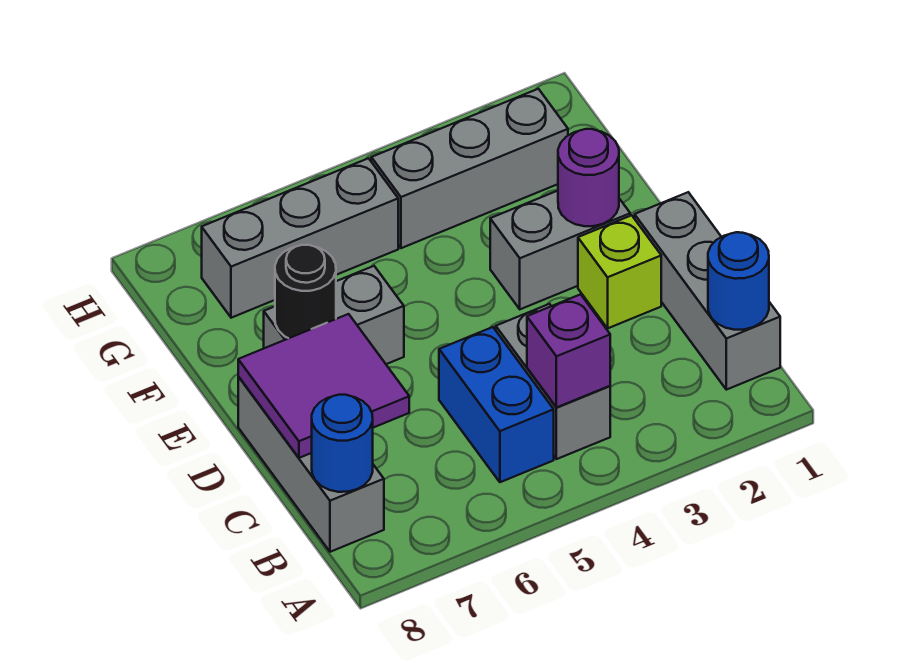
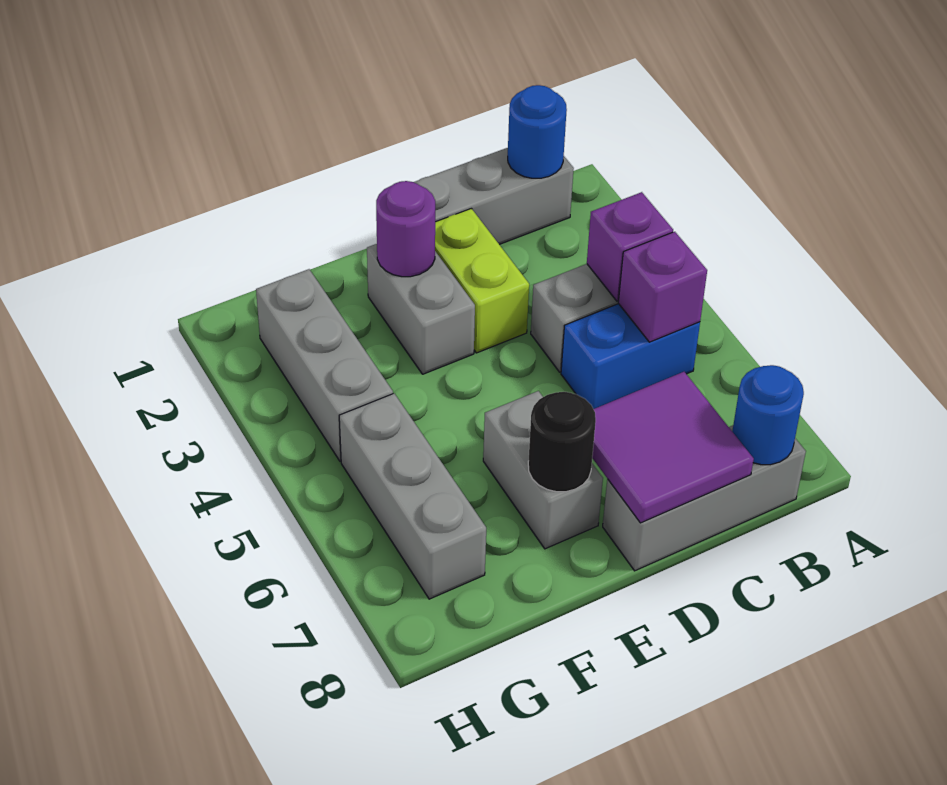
none -> purple 1x1 brick [618,232,707,342]
lime 1x1 brick [578,215,661,328] -> lime 1x2 brick [435,208,529,353]

